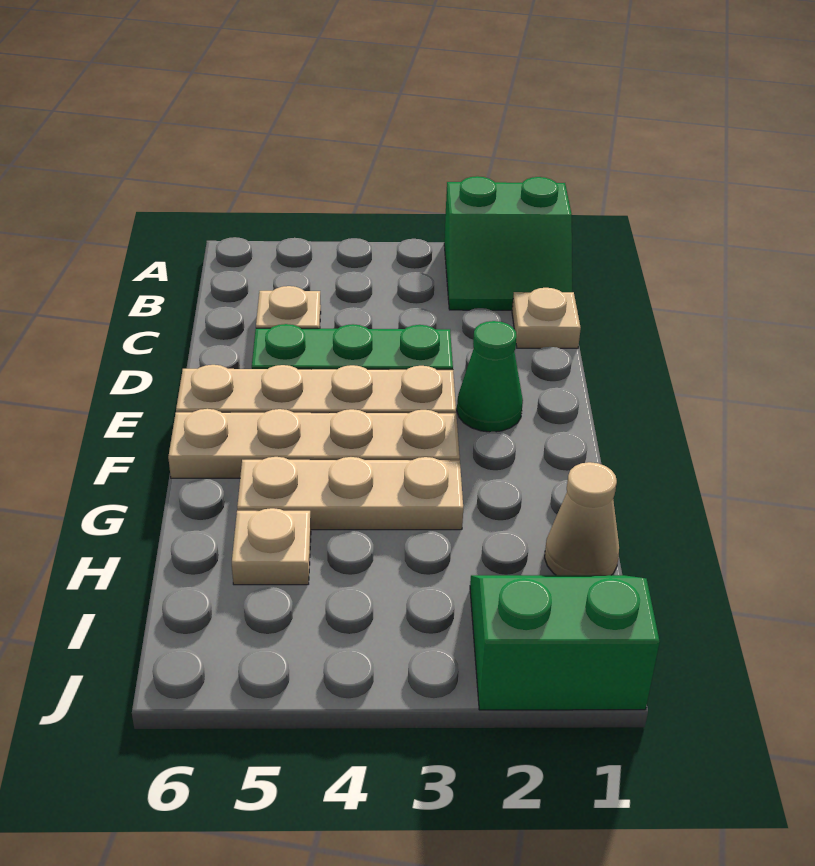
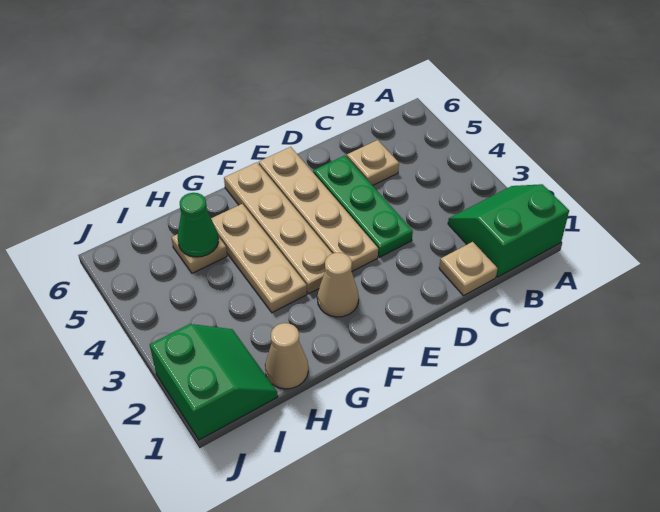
green 2x2 slope [444,176,572,310] -> green 2x2 slope turned to [448,184,569,277]
green 1x1 cone [457,321,523,432] -> green 1x1 cone moved to [178,193,218,257]
none -> tan 1x1 cone [317,253,359,317]

